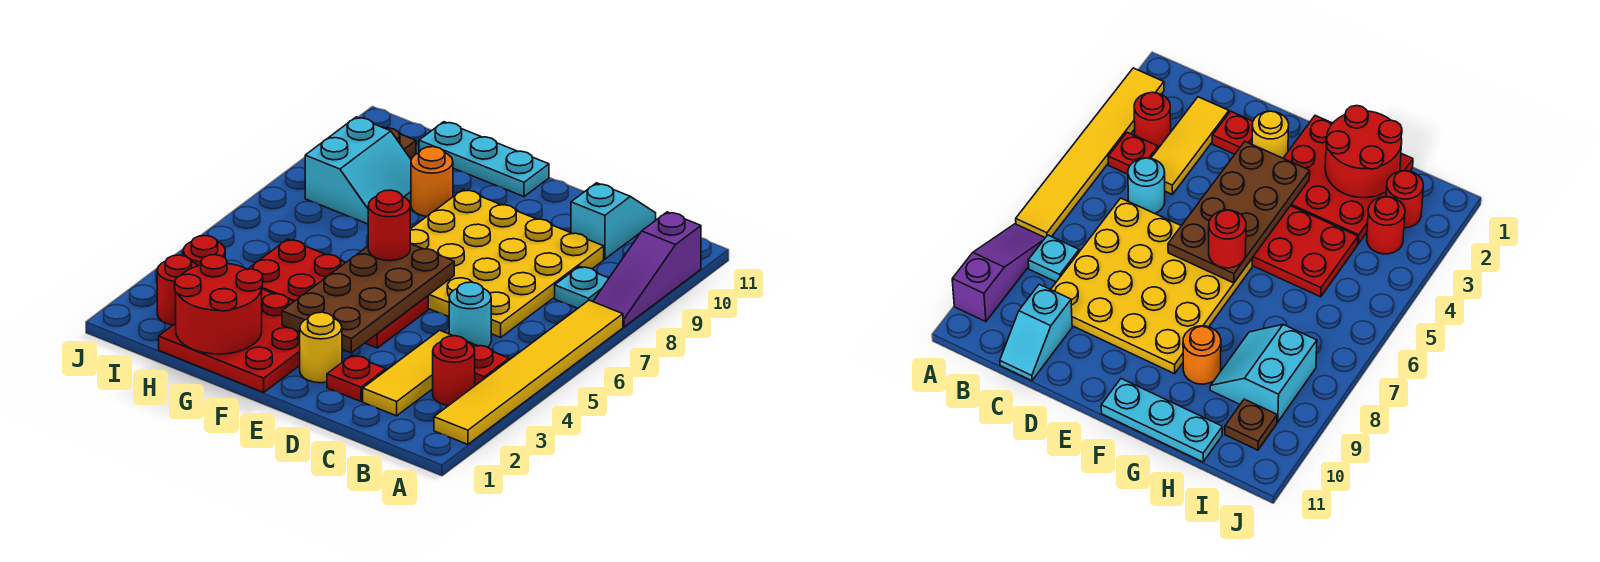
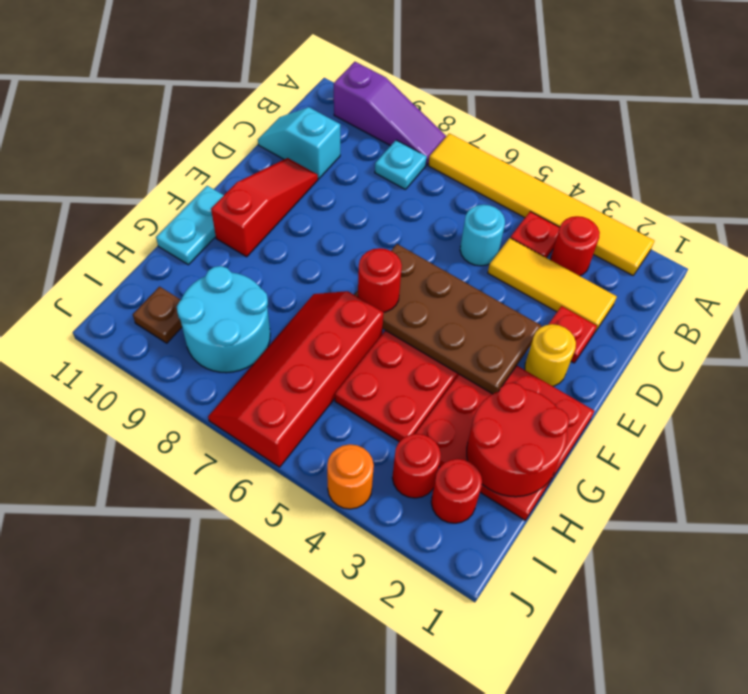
yellow 4x4 plate [410,190,604,337] -> none
none -> red 1x3 slope [211,158,318,257]
cyan 1x3 plate [419,122,549,197] -> cyan 1x2 plate [156,186,224,265]
none -> red 2x4 slope [208,291,384,467]
orange 1x1 round brick [411,147,453,217] -> orange 1x1 round brick moved to [327,444,374,509]
cyan 2x2 slope [305,117,411,224] -> cyan 2x2 round brick [177,266,270,373]

